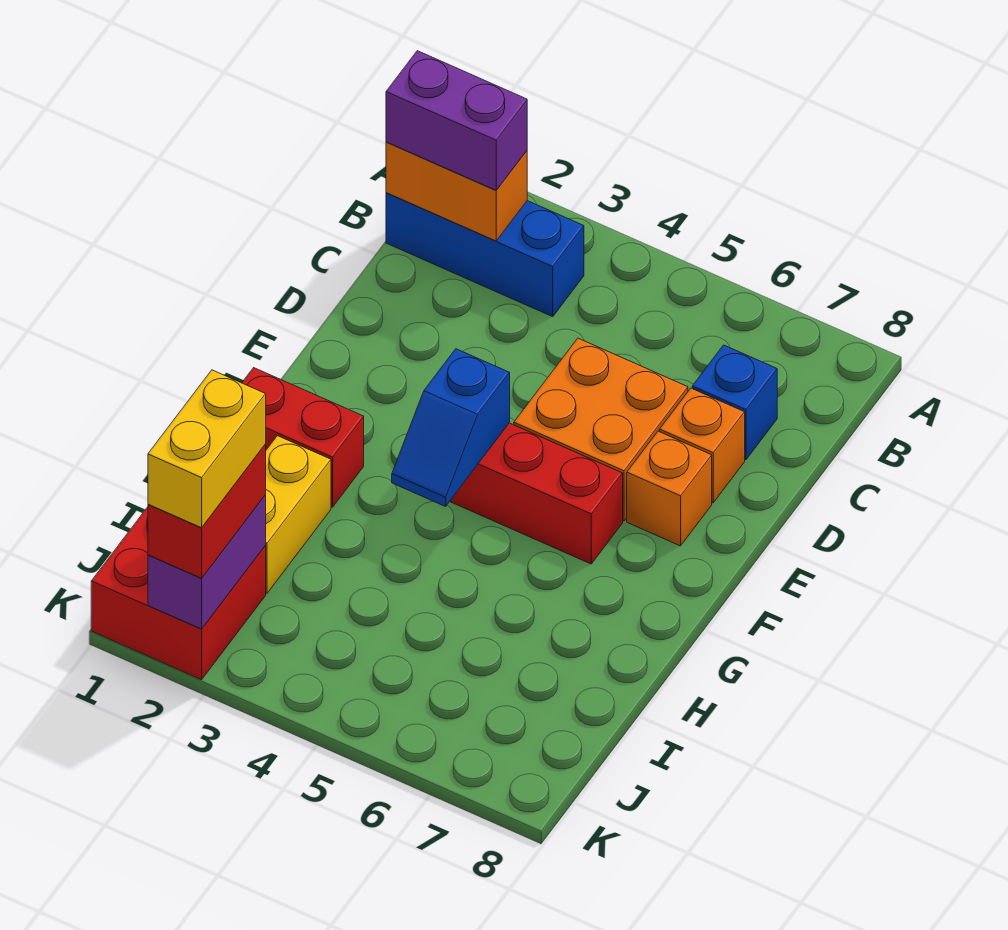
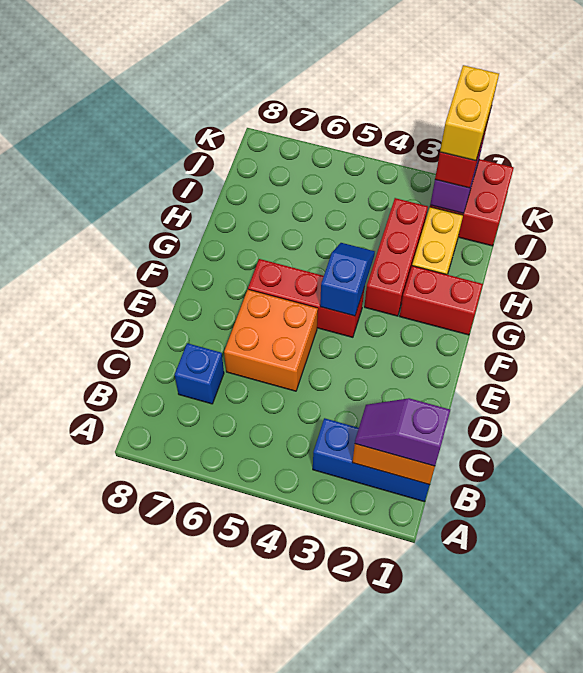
purple 1x2 brick [386,51,527,190] -> purple 1x2 slope [355,398,450,466]
orange 1x1 brick [660,388,745,503] -> none
orange 1x1 brick [627,431,712,546] -> none
none -> red 1x3 brick [364,198,428,316]

